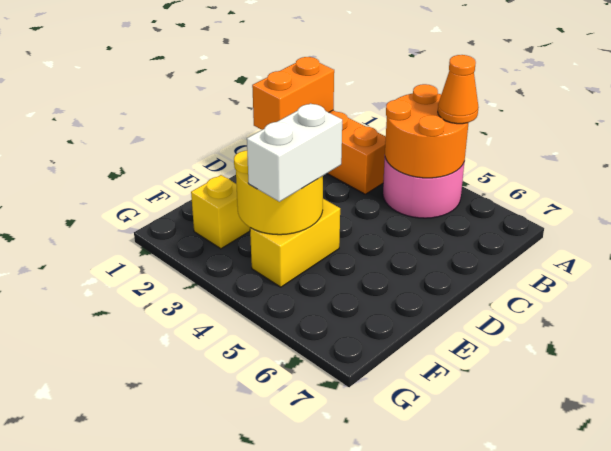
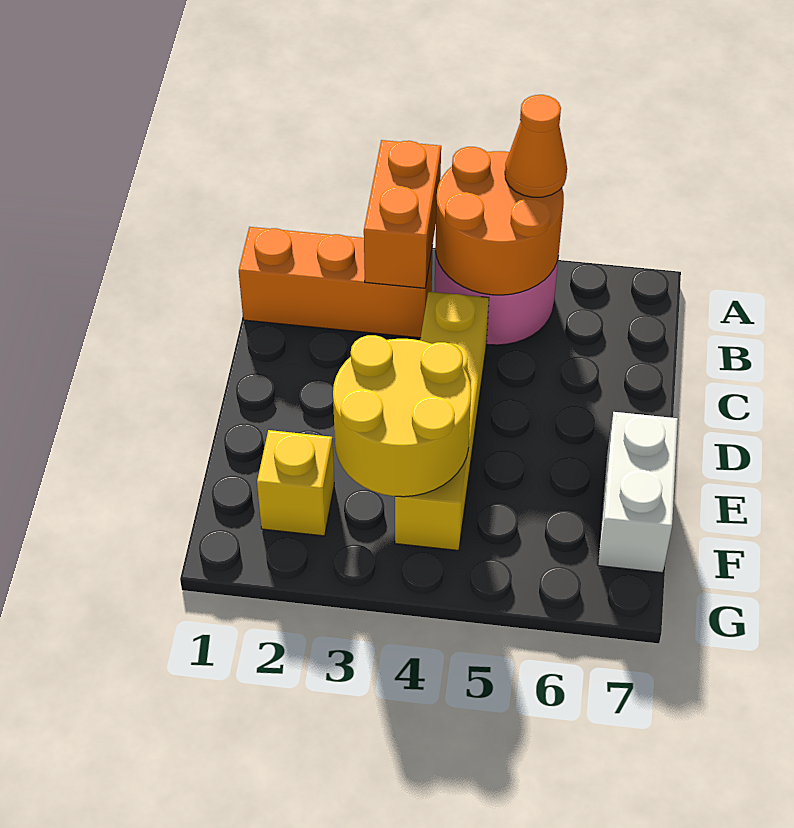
orange 1x2 brick [252,57,334,130] -> orange 1x2 brick moved to [364,140,441,288]
yellow 1x2 brick [250,199,340,287] -> yellow 1x4 brick [395,292,489,551]
white 1x2 brick [247,103,342,202] -> white 1x2 brick moved to [598,412,678,573]

